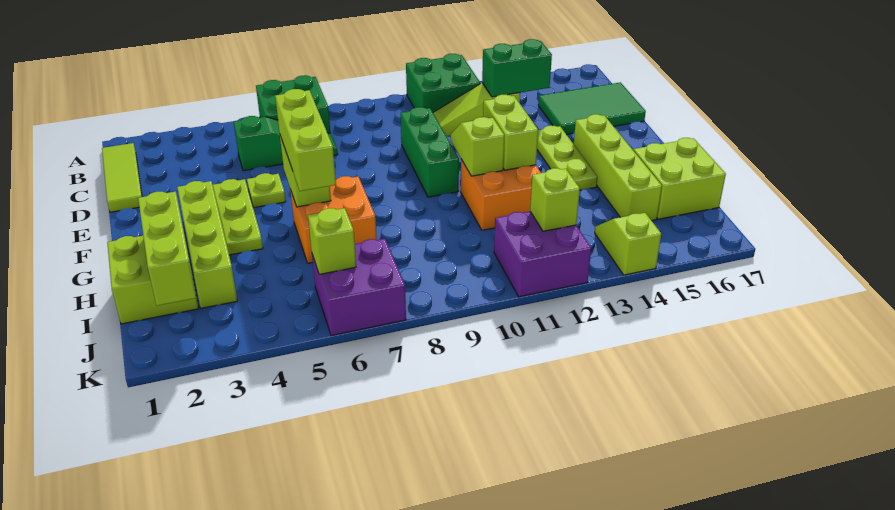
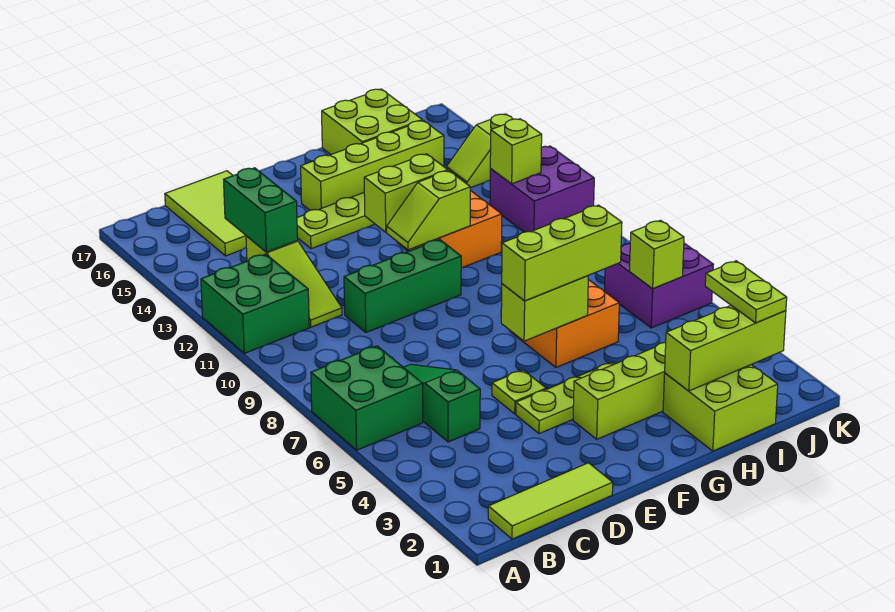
green 2x3 tile [538,82,646,135] -> lime 2x3 tile [165,171,246,256]
none -> lime 1x2 plate [705,261,787,323]

